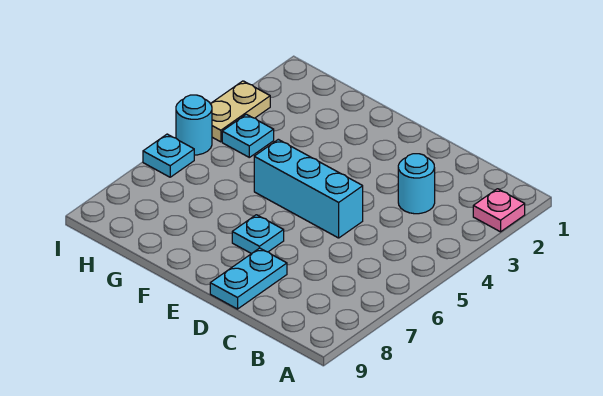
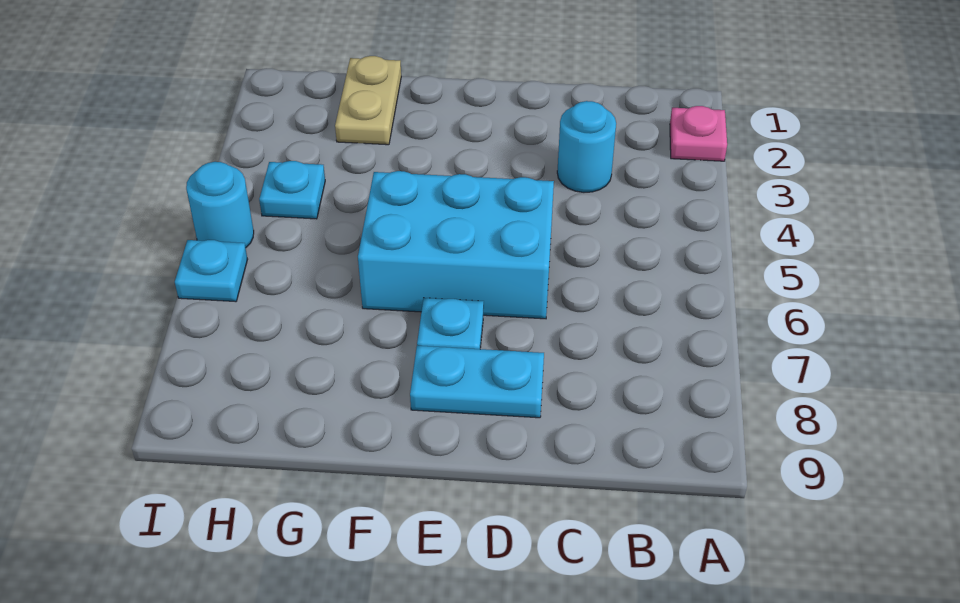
cyan 1x3 brick [254,139,363,238] -> cyan 2x3 brick [358,171,554,319]
cyan 1x2 plate [210,248,287,309] -> cyan 1x2 plate turned to [410,346,544,418]
tan 1x2 plate [211,81,270,142] -> tan 1x2 plate moved to [335,56,401,145]

